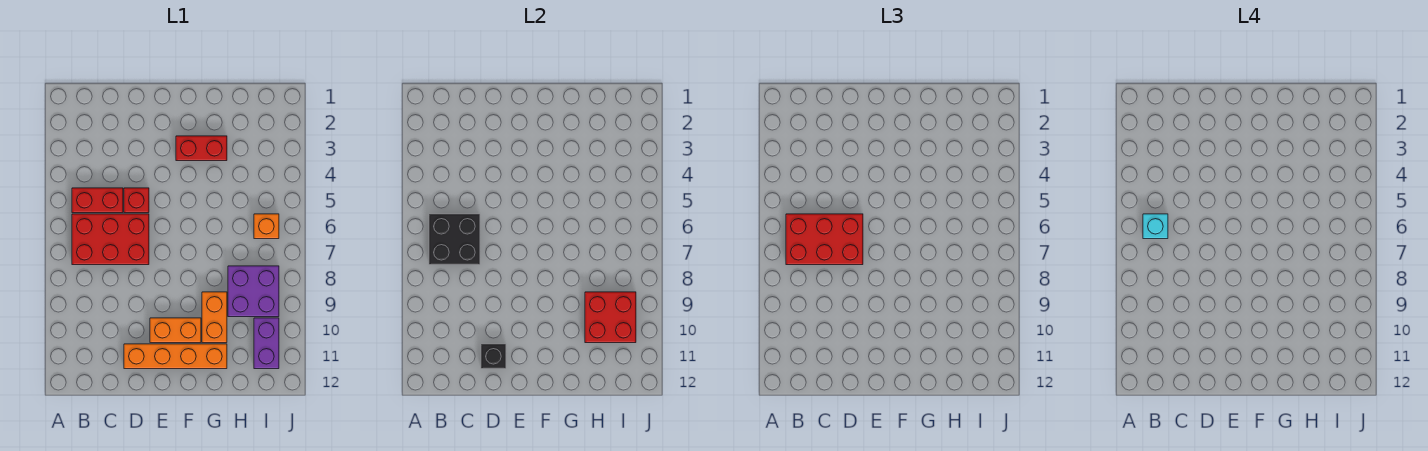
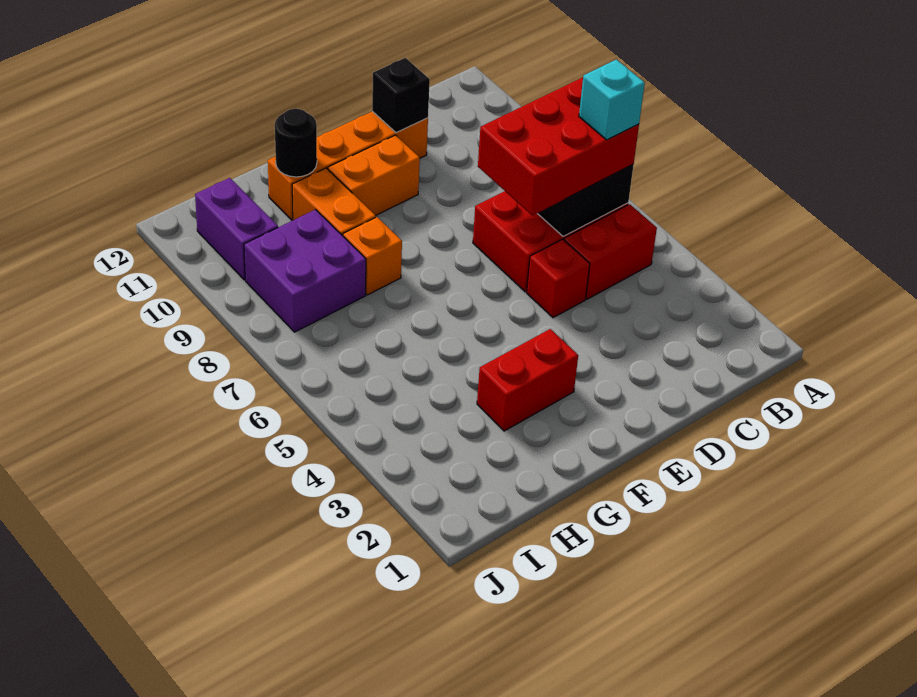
none -> black 1x1 round brick [275,109,317,177]
red 2x2 brick [585,292,636,343] -> none
orange 1x1 brick [254,214,279,239] -> orange 1x1 brick moved to [343,217,402,295]

